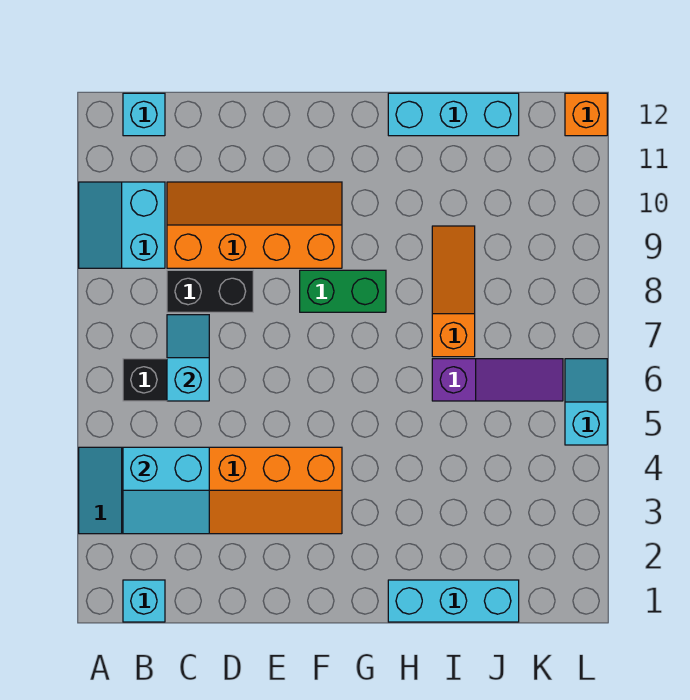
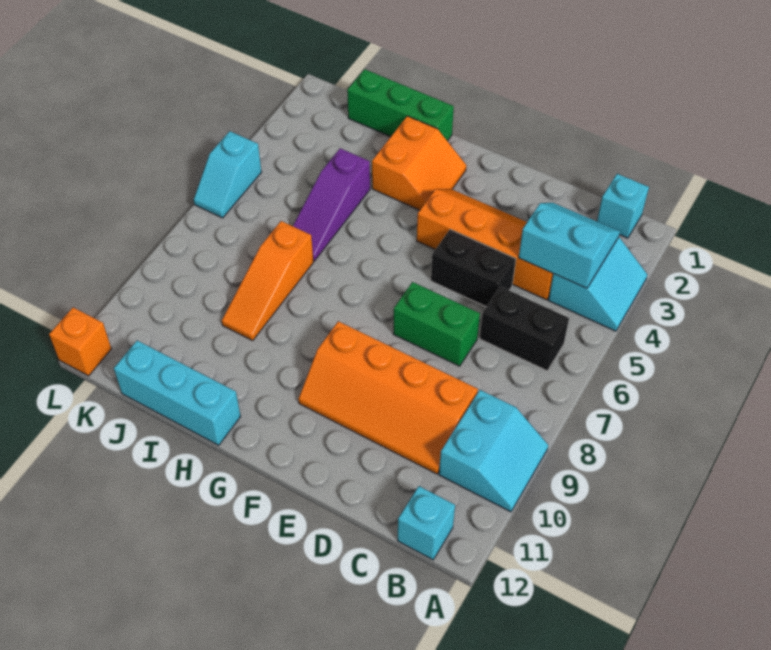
cyan 1x2 slope [167,315,209,401] -> none
black 1x2 brick [167,270,253,312] -> black 1x2 brick moved to [431,230,516,307]
green 1x2 brick [300,270,386,312] -> green 1x2 brick moved to [393,282,480,366]
none -> orange 2x2 slope [372,116,466,210]
cyan 1x3 brick [388,580,519,622] -> green 1x3 brick [347,69,454,141]
purple 1x3 slope [432,359,563,401] -> purple 1x3 slope turned to [293,148,370,261]

